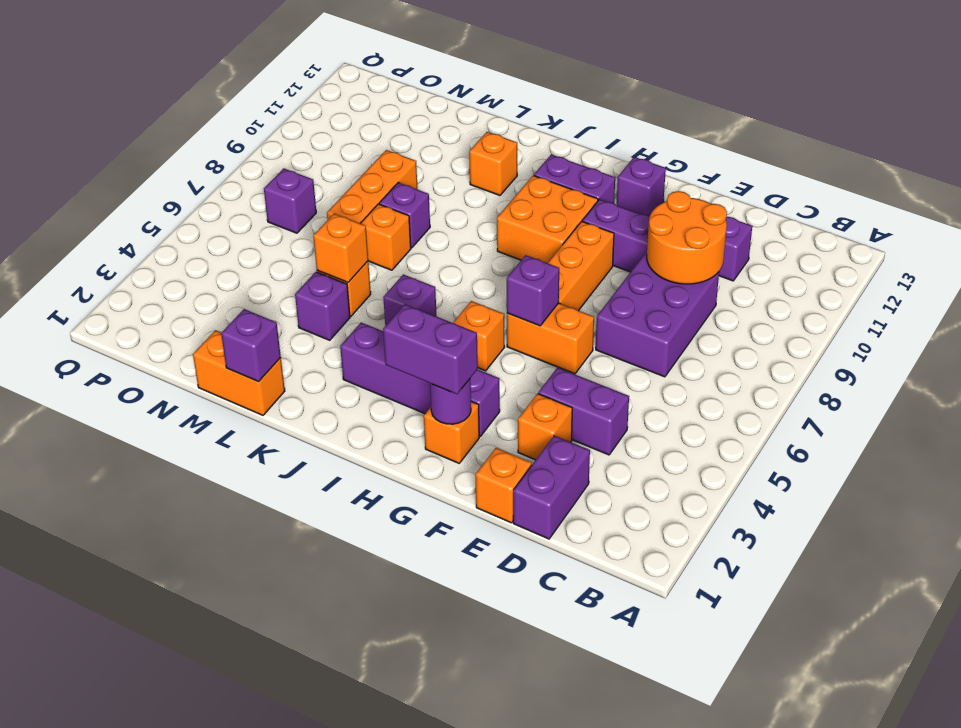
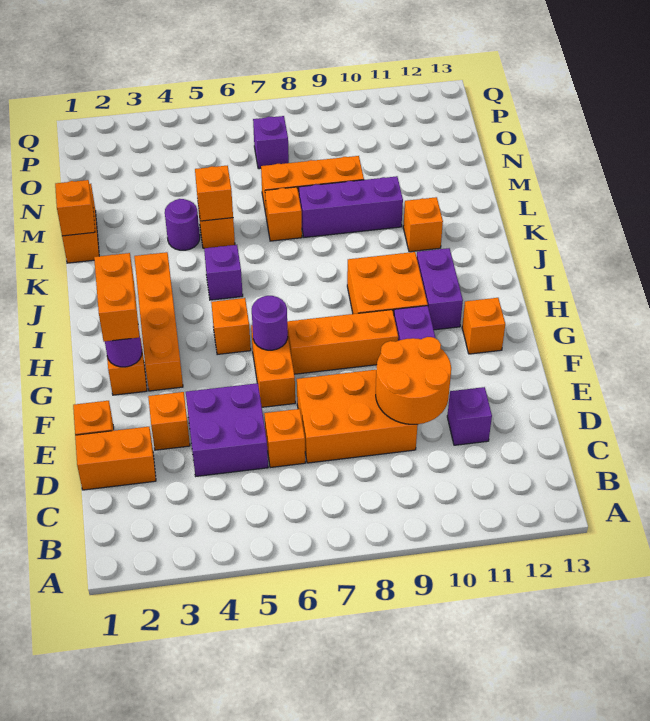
purple 1x2 brick [513,436,590,539] -> orange 1x2 brick [75,427,156,490]
purple 1x2 brick [538,368,629,455] -> purple 2x2 brick [186,383,268,476]
none -> orange 1x1 brick [264,409,305,468]
purple 2x3 brick [596,251,719,377] -> orange 2x3 brick [297,370,418,463]
purple 1x2 brick [383,304,478,394] -> orange 1x2 brick [94,253,139,342]
purple 1x4 brick [340,323,500,436] -> orange 1x4 brick [134,252,183,391]
purple 1x1 brick [507,255,559,326] -> purple 1x1 round brick [252,296,288,350]
purple 1x1 brick [617,157,666,217] -> orange 1x1 brick [462,298,505,354]
purple 1x1 brick [221,309,281,382] -> orange 1x1 brick [55,180,95,236]
purple 1x1 brick [295,272,350,340] -> purple 1x1 round brick [165,199,200,250]
purple 1x1 brick [379,183,430,248] -> purple 1x3 brick [299,176,403,237]

